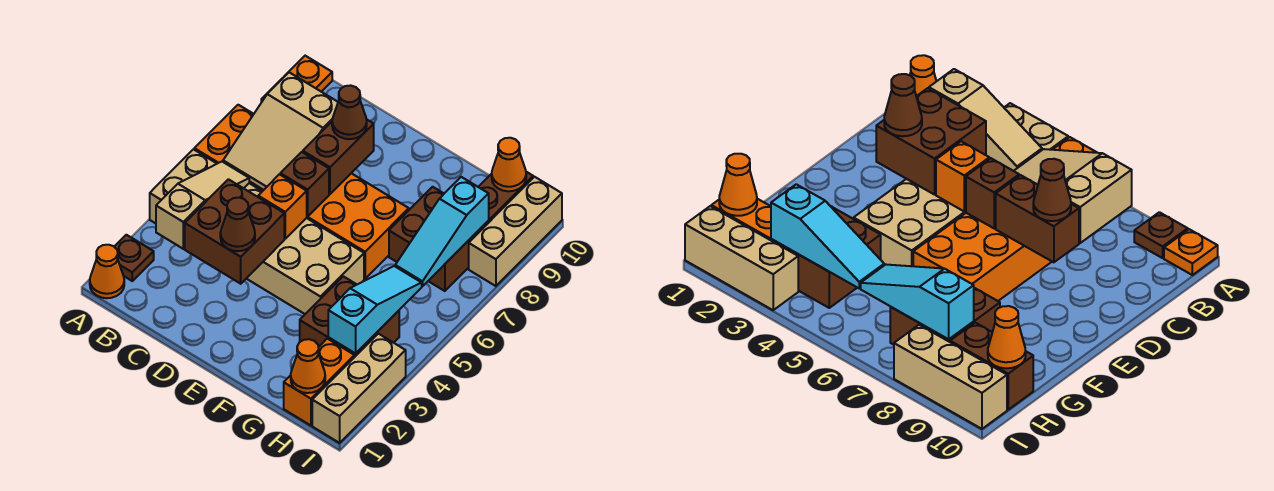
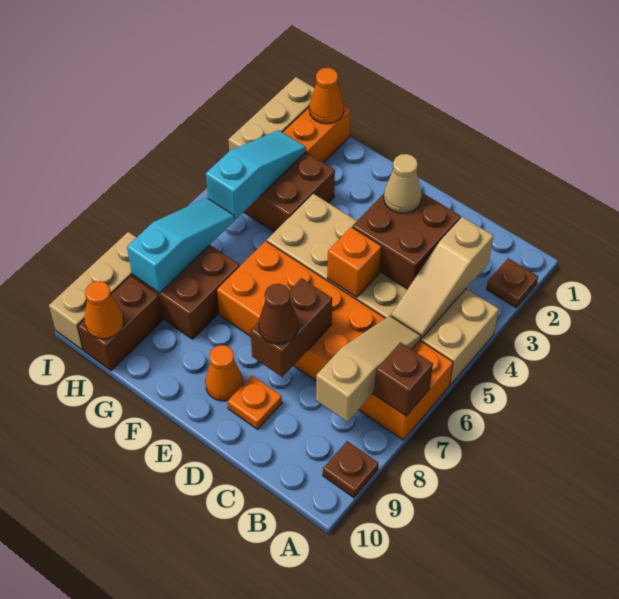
orange 1x1 cone [90,245,124,298] -> orange 1x1 cone moved to [205,345,243,401]
orange 1x1 plate [284,56,332,92] -> orange 1x1 plate moved to [227,376,282,429]
tan 2x3 slope [223,72,338,190] -> tan 1x3 slope [316,316,421,422]
brown 1x1 cone [220,198,255,251] -> tan 1x1 cone [384,154,422,213]
brown 1x1 brick [280,152,329,217] -> brown 1x1 brick moved to [374,342,433,416]
cyan 1x3 slope [328,266,422,354] -> cyan 1x3 slope turned to [206,130,306,219]

